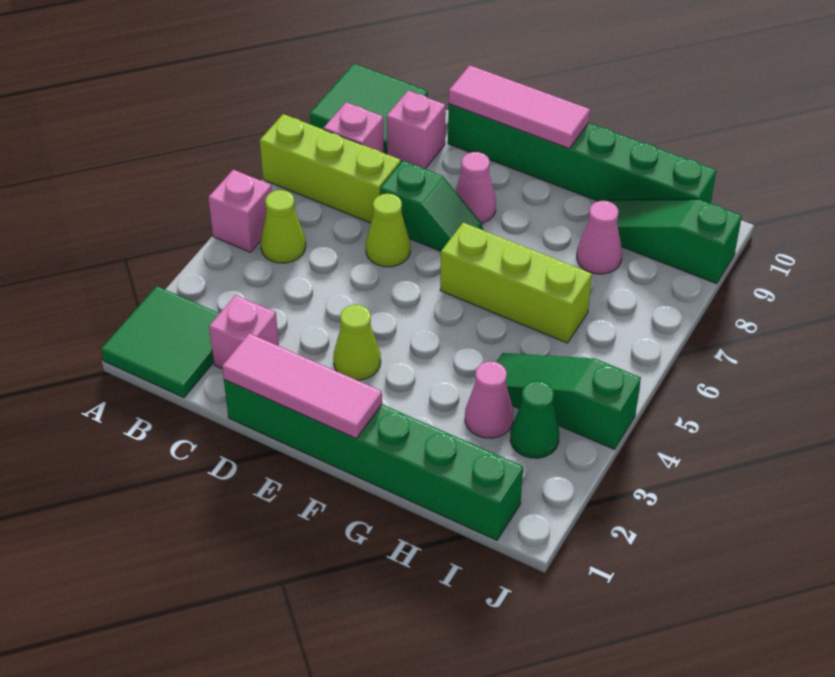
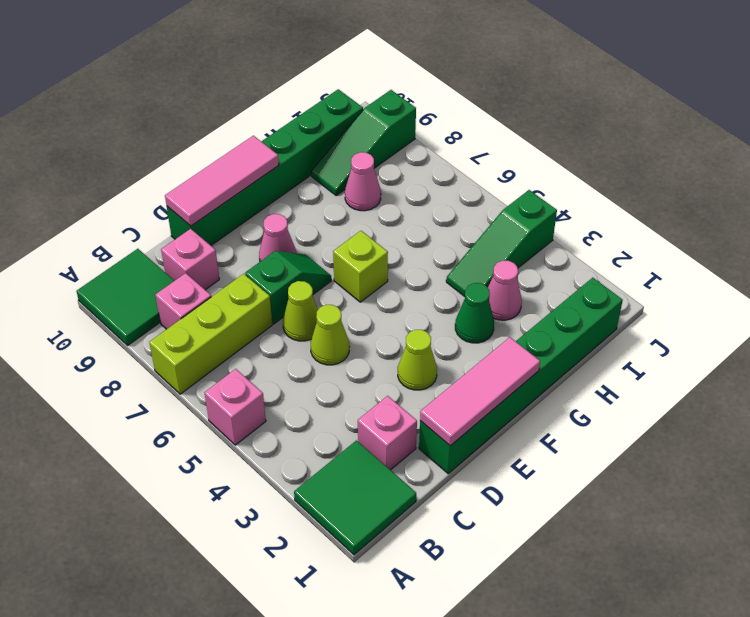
lime 1x1 cone [261,190,306,263] -> lime 1x1 cone moved to [311,305,349,365]
lime 1x3 brick [440,223,592,343] -> lime 1x1 brick [333,231,388,302]
green 1x1 cone [510,381,559,458] -> green 1x1 cone moved to [455,283,494,343]

